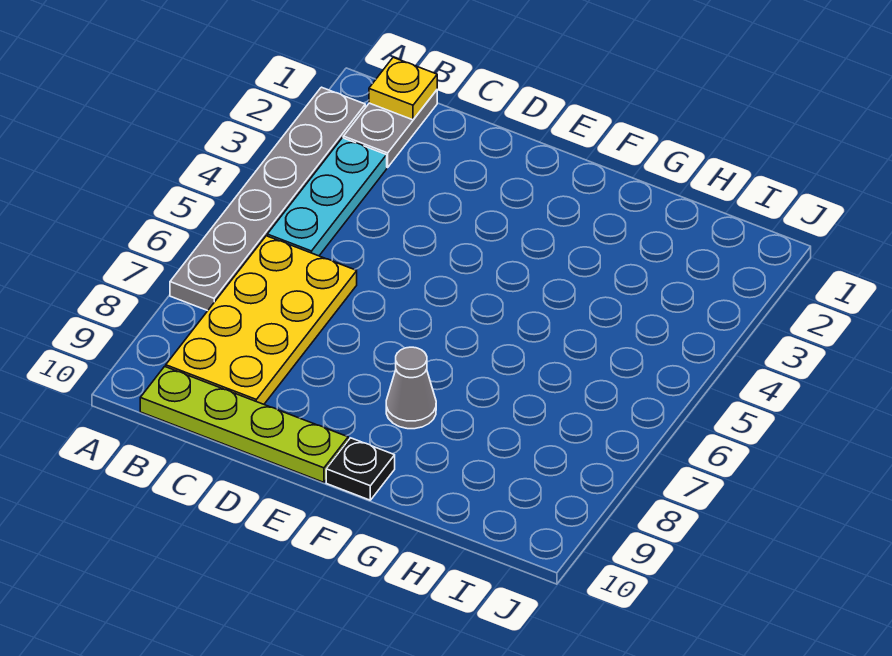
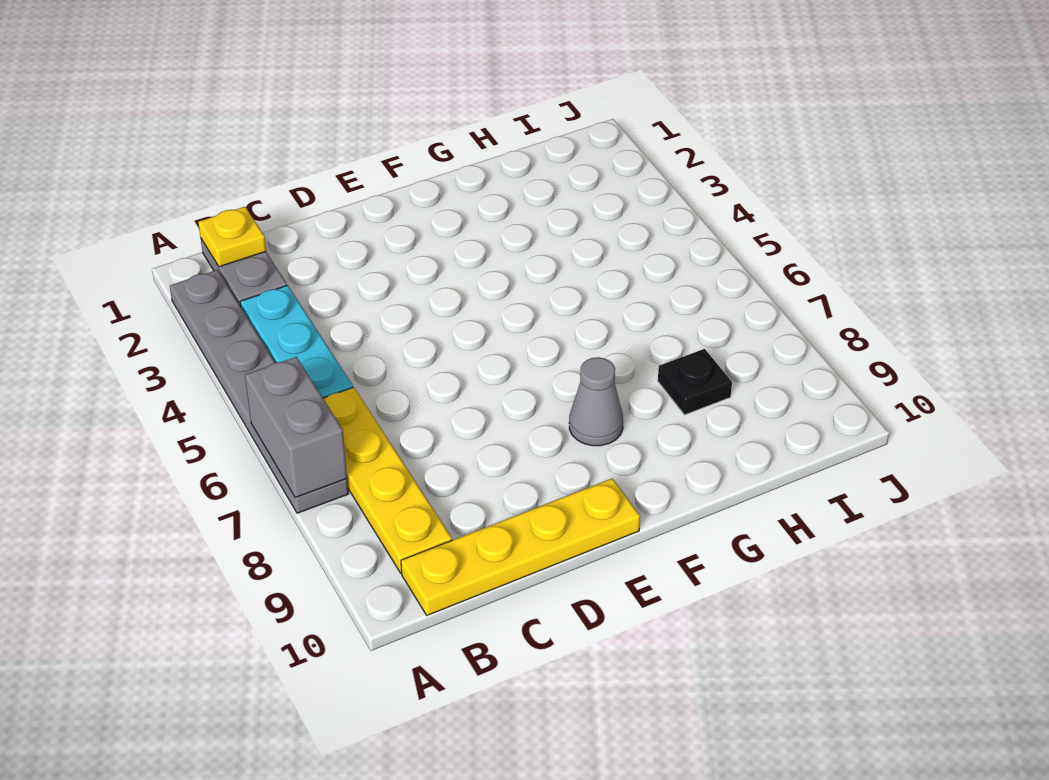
none -> grey 1x2 brick [245,357,347,497]
yellow 2x4 plate [166,236,357,404] -> yellow 1x4 plate [323,387,452,573]
lime 1x4 plate [140,366,348,482] -> yellow 1x4 plate [401,478,640,615]
black 1x1 plate [326,438,395,500] -> black 1x1 plate moved to [658,349,732,415]

